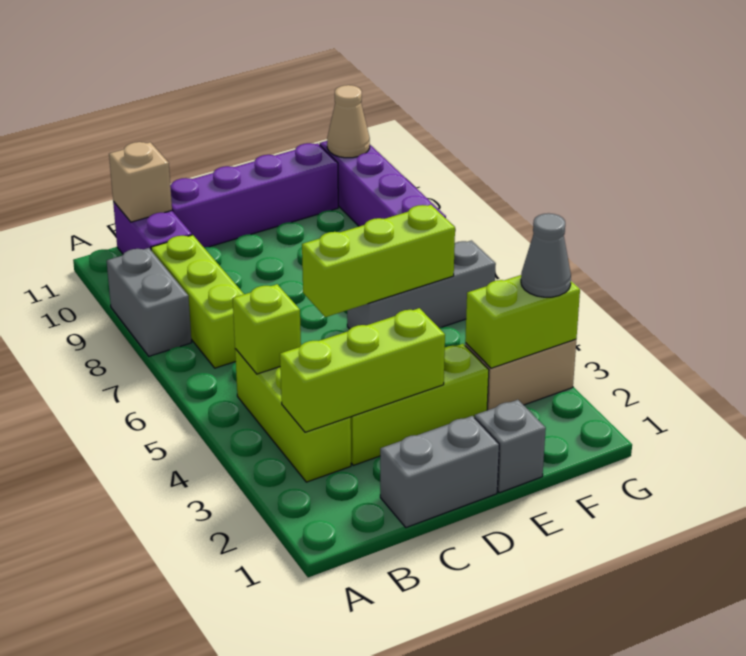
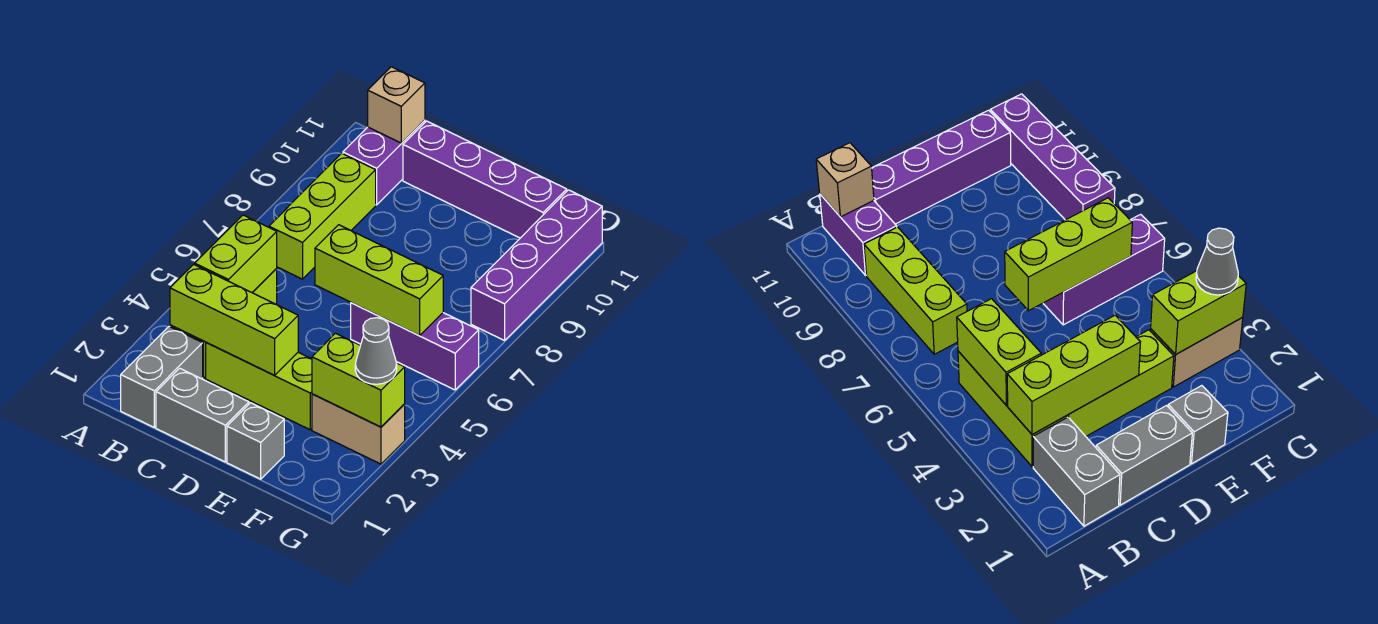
grey 1x2 brick [107,248,192,356] -> grey 1x2 brick moved to [121,327,203,427]
lime 1x1 brick [233,284,301,374] -> lime 1x2 brick [195,215,277,292]
grey 1x3 brick [347,241,496,329] -> purple 1x3 brick [351,303,479,390]
tan 1x1 cone [327,85,370,158] -> none

